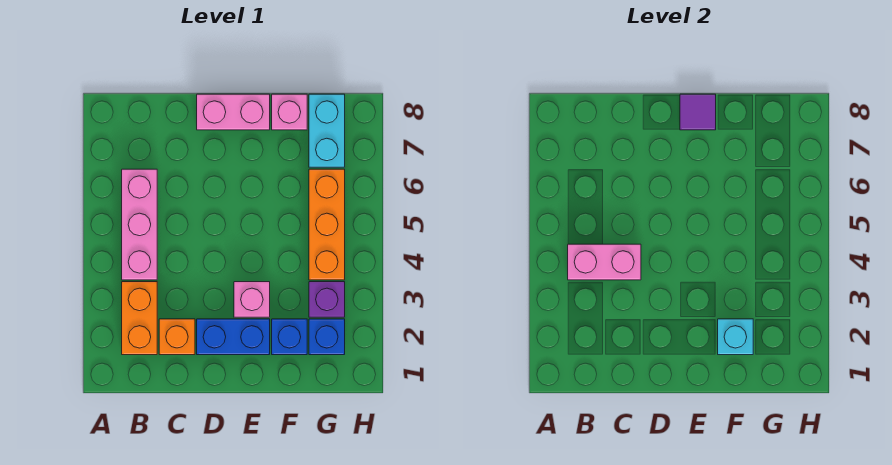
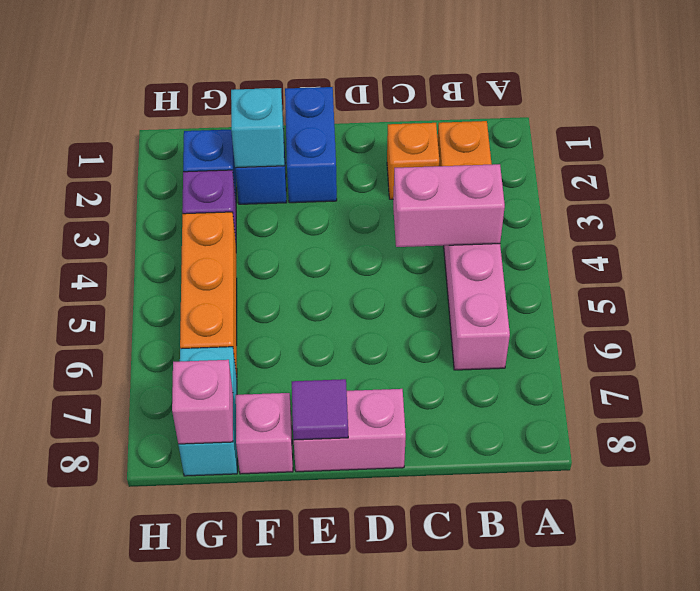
blue 1x2 brick [197,319,270,355] -> blue 1x2 brick turned to [285,87,337,203]
pink 1x1 brick [234,282,270,317] -> pink 1x1 brick moved to [172,360,233,444]

